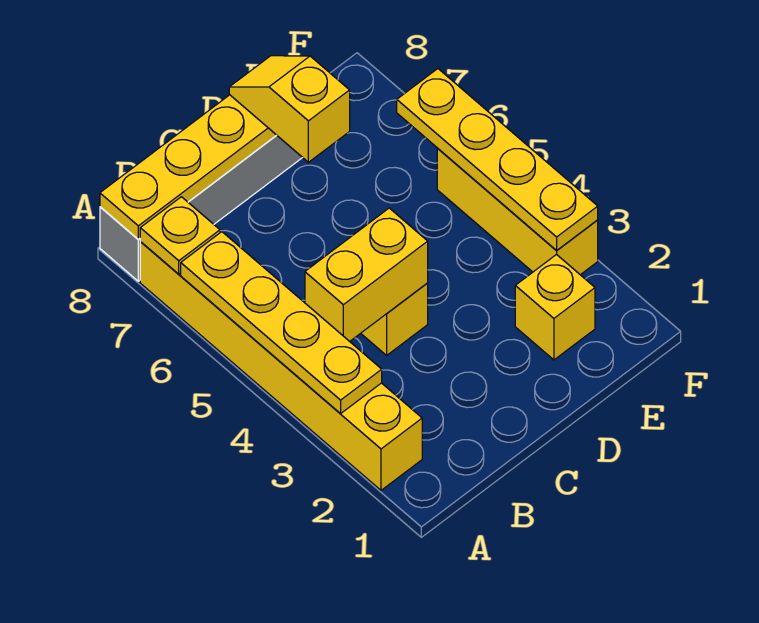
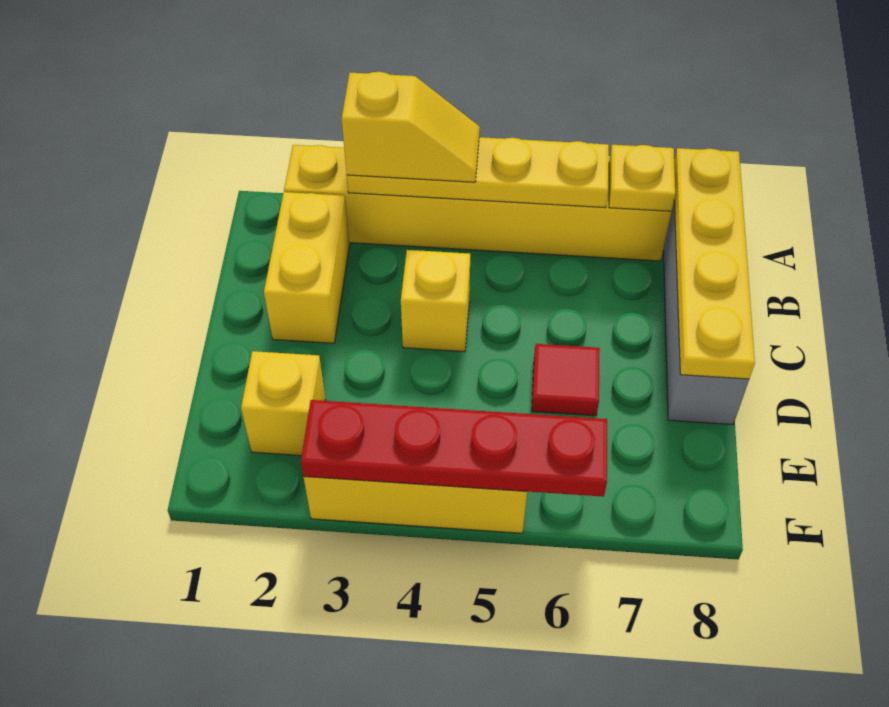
yellow 1x2 brick [305,208,428,341] -> yellow 1x2 brick moved to [264,192,350,343]
none -> red 1x1 tile [532,344,600,416]
yellow 1x2 slope [229,56,350,162] -> yellow 1x2 slope moved to [342,72,480,182]
yellow 1x4 plate [397,69,598,251] -> red 1x4 plate [301,400,607,497]

